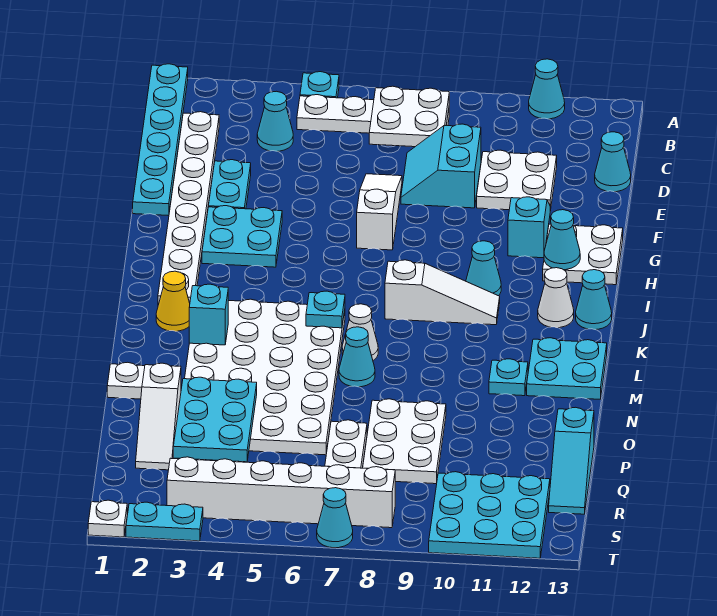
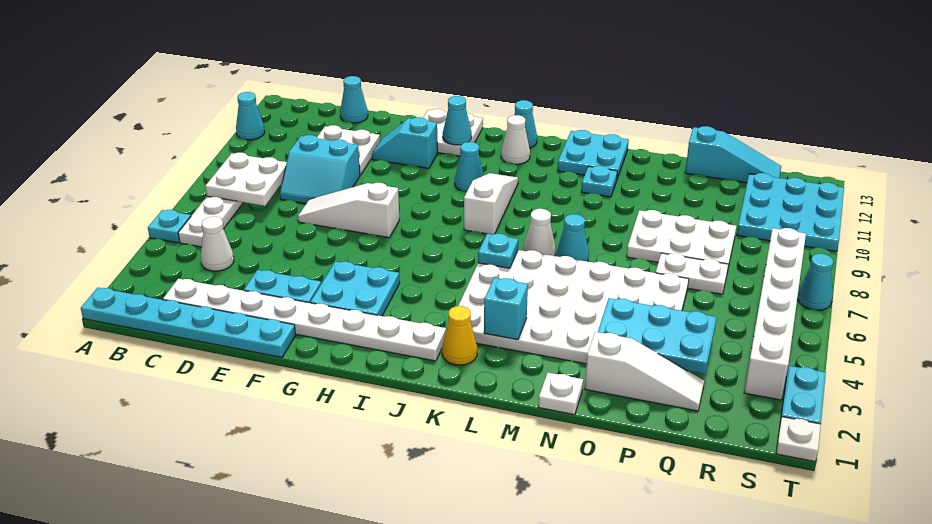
cyan 1x1 cone [257,91,293,151] -> white 1x1 cone [201,217,234,271]

